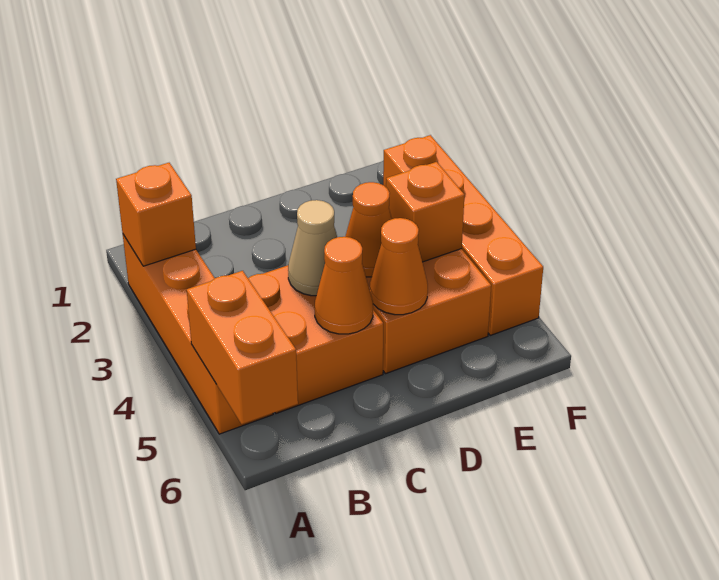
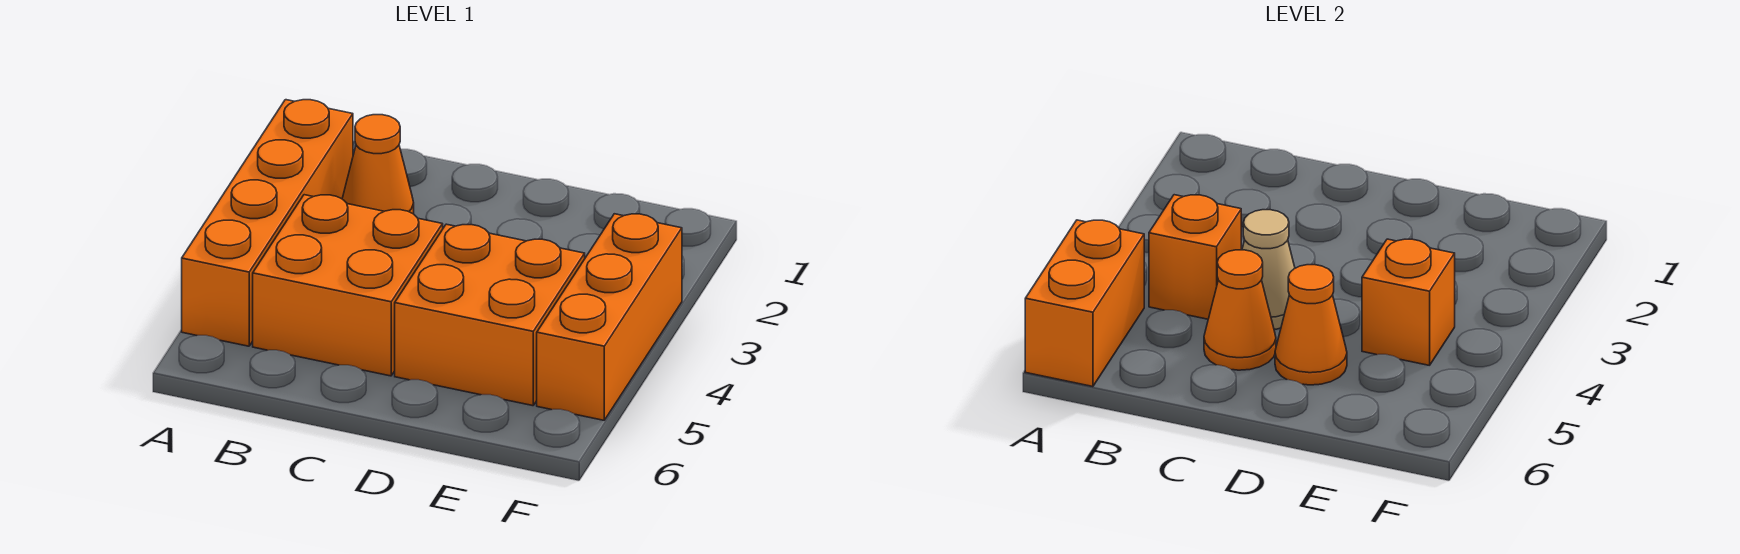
orange 1x1 brick [116,163,196,266] -> orange 1x1 brick moved to [1149,195,1241,319]
orange 1x1 cone [345,182,392,277] -> orange 1x1 cone moved to [342,115,414,214]
orange 1x4 brick [383,135,543,335] -> orange 1x3 brick [537,214,682,420]

